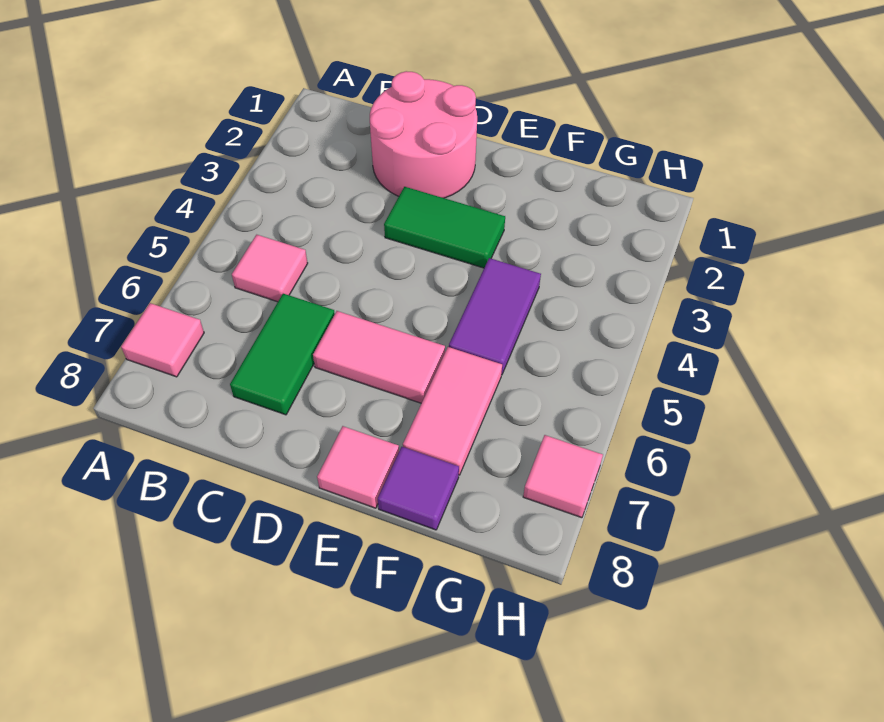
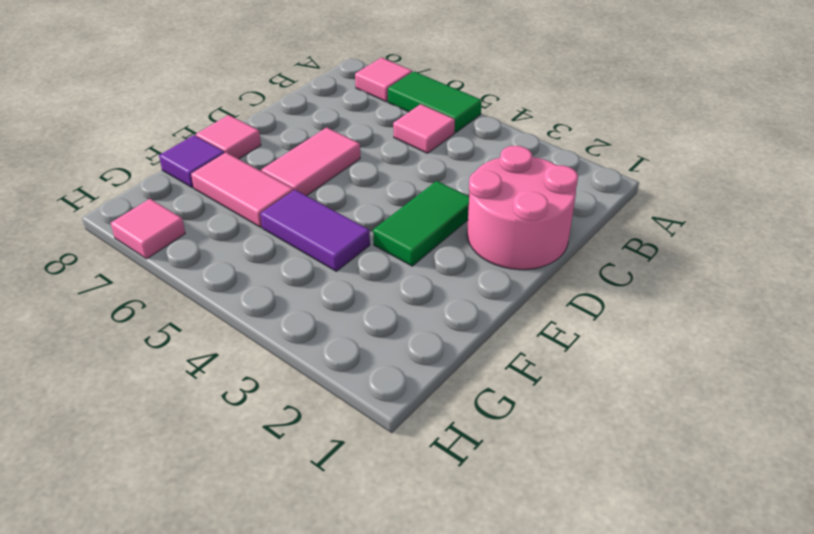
green 1x2 tile [230,294,335,415] -> green 1x2 tile moved to [388,71,482,133]

